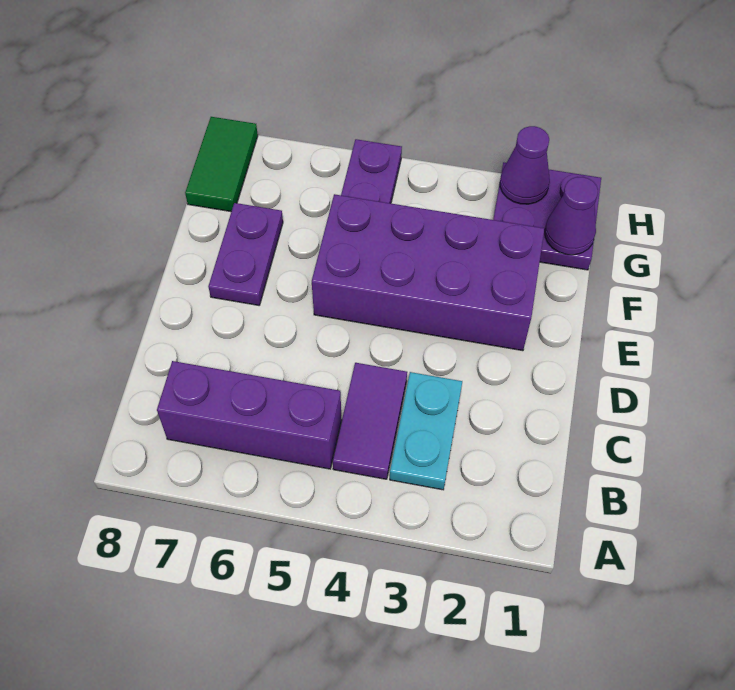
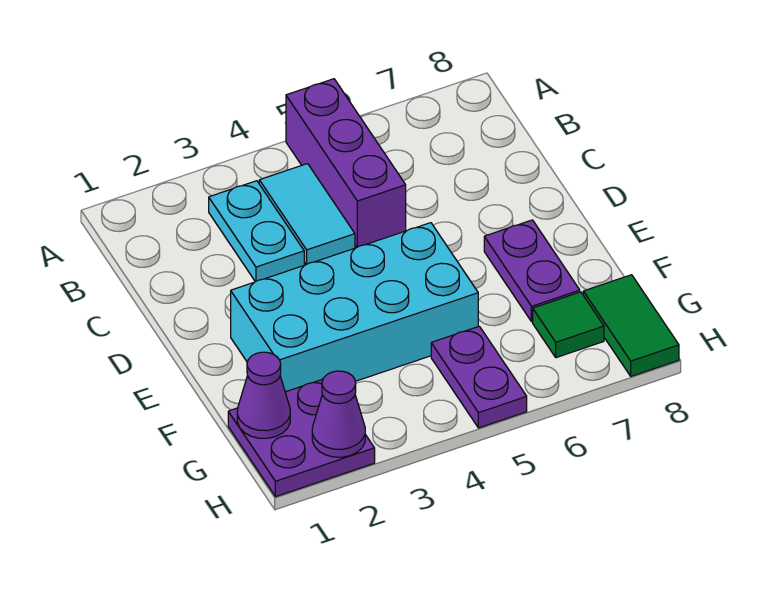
purple 1x2 tile [333,363,407,479] -> cyan 1x2 tile [259,164,355,265]
purple 1x3 brick [157,361,342,469] -> purple 1x3 brick turned to [286,79,406,247]
purple 2x4 brick [312,194,544,351] -> cyan 2x4 brick [231,223,478,392]
none -> green 1x1 tile [533,292,604,358]

